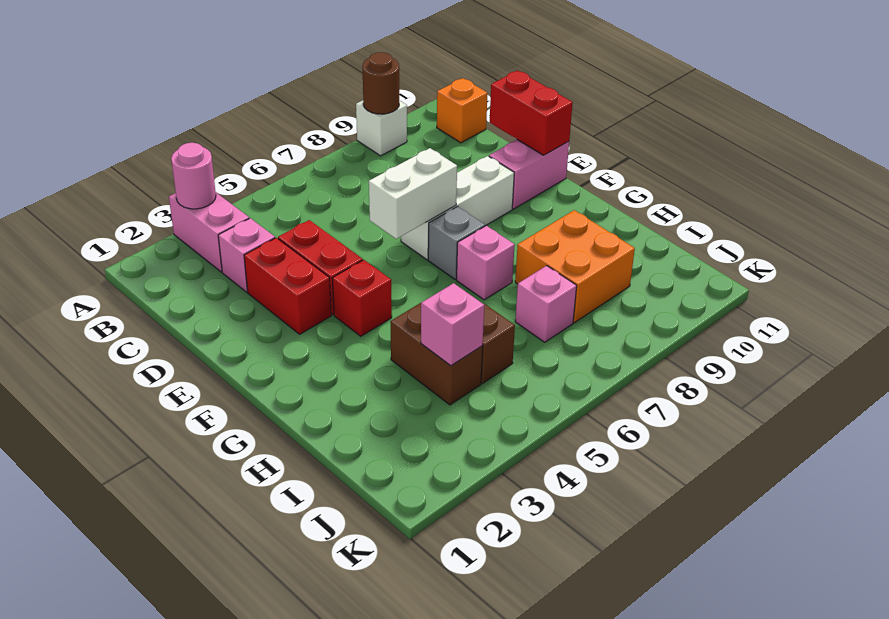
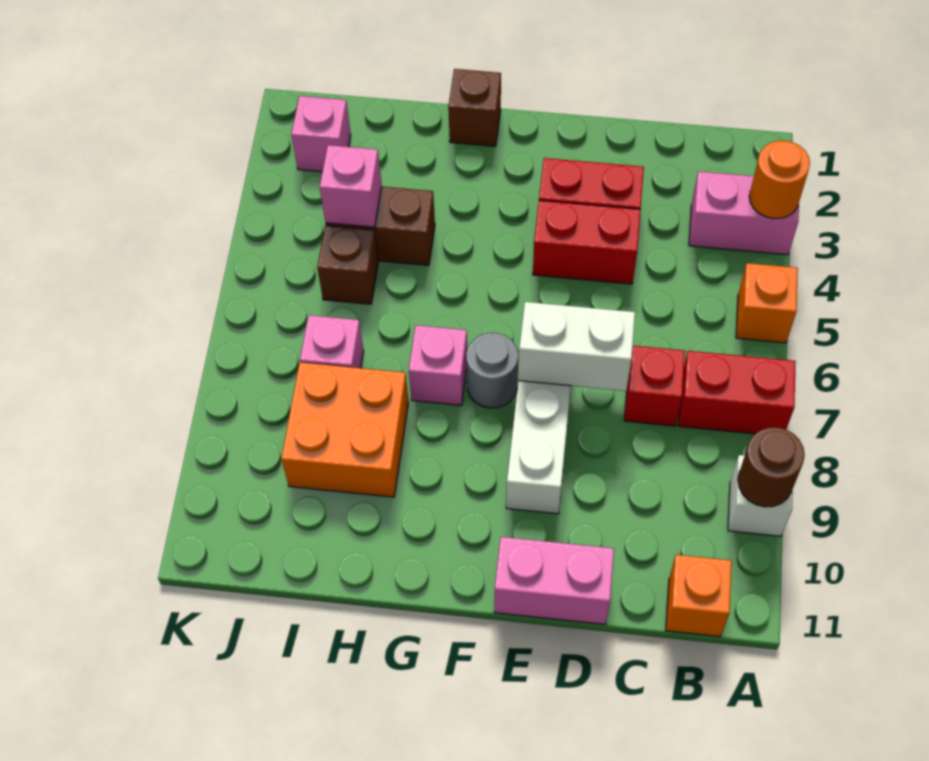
pink 1x1 round brick [171,143,216,209] -> orange 1x1 round brick [749,141,810,219]
none -> orange 1x1 brick [736,263,798,343]
pink 1x1 brick [218,218,275,292] -> pink 1x1 brick moved to [291,96,351,172]
red 1x2 brick [490,71,573,155] -> red 1x2 brick moved to [678,351,796,434]
white 1x2 brick [369,148,457,239] -> white 1x2 brick turned to [518,302,635,391]
pink 1x2 brick [489,140,569,209] -> pink 1x2 brick turned to [495,537,614,624]
red 1x1 brick [332,260,392,336] -> red 1x1 brick moved to [624,346,685,426]
grey 1x1 brick [428,207,485,279] -> grey 1x1 round brick [466,333,518,408]
none -> brown 1x1 brick [448,69,501,146]

